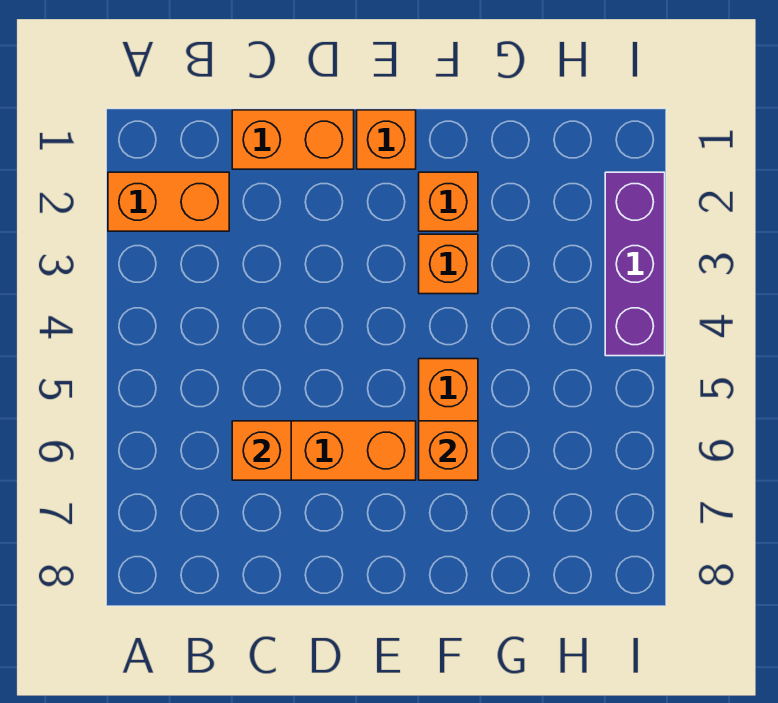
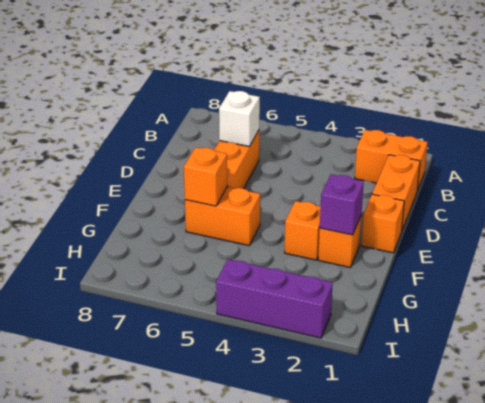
orange 1x2 brick [108,172,229,231] -> orange 1x2 brick turned to [355,130,428,190]
orange 1x1 brick [232,421,291,480] -> white 1x1 brick [219,91,260,147]
none -> purple 1x1 brick [320,175,364,235]

